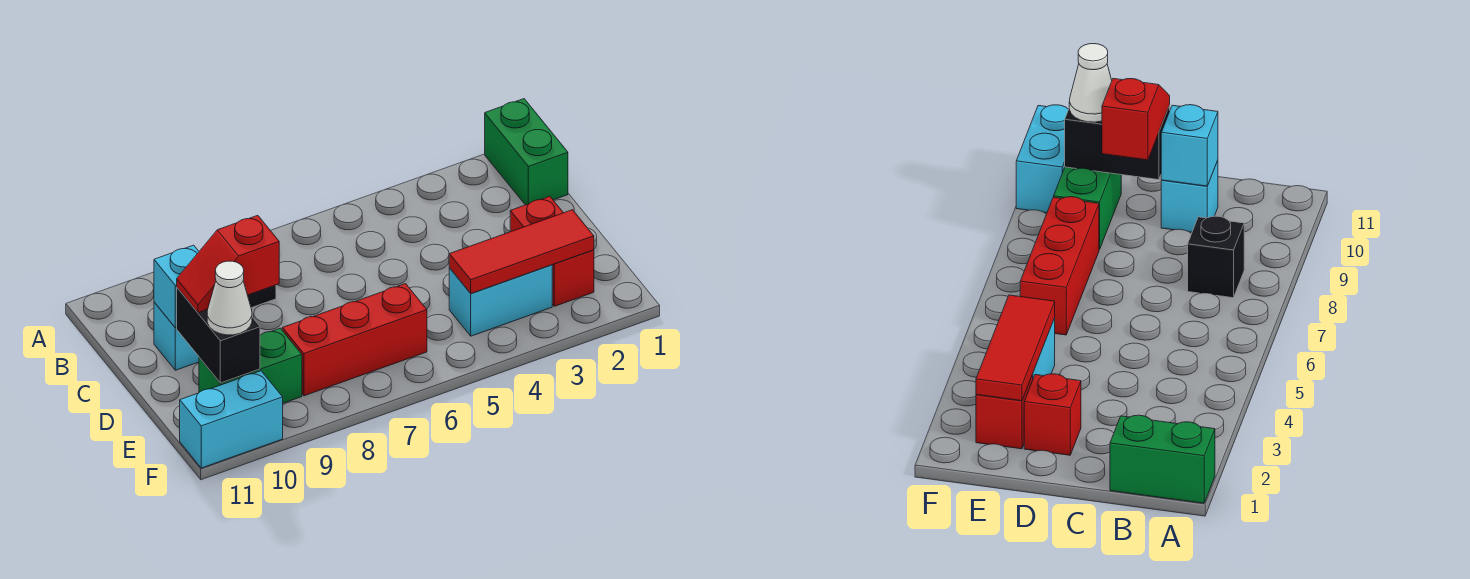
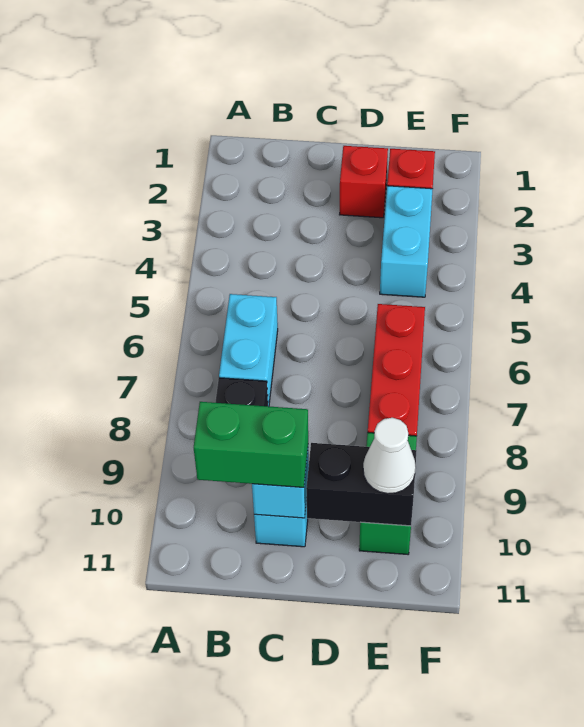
green 1x2 brick [485,99,568,205] -> green 1x2 brick moved to [194,402,308,487]
red 1x2 slope [177,215,279,313] -> none
red 1x3 tile [449,210,594,293] -> none
cyan 1x2 brick [180,371,283,468] -> cyan 1x2 brick moved to [219,294,278,406]

